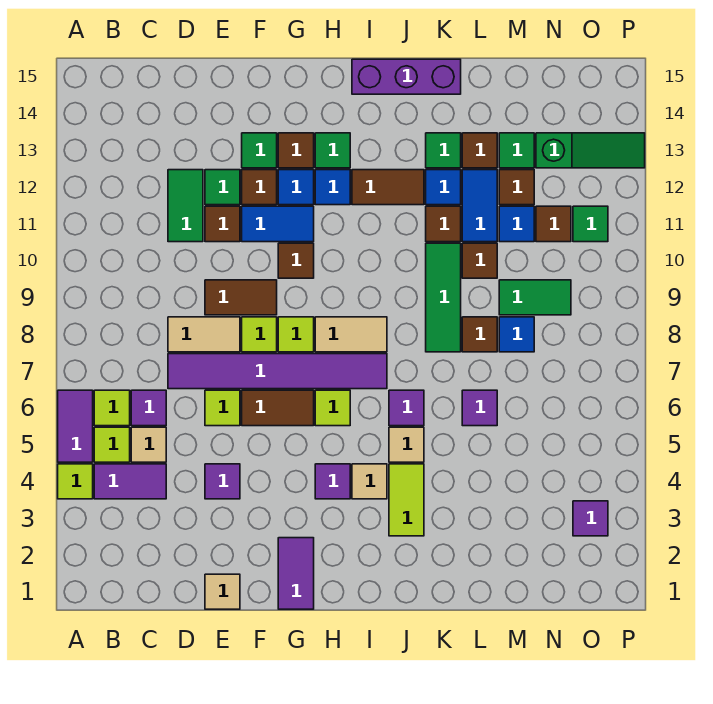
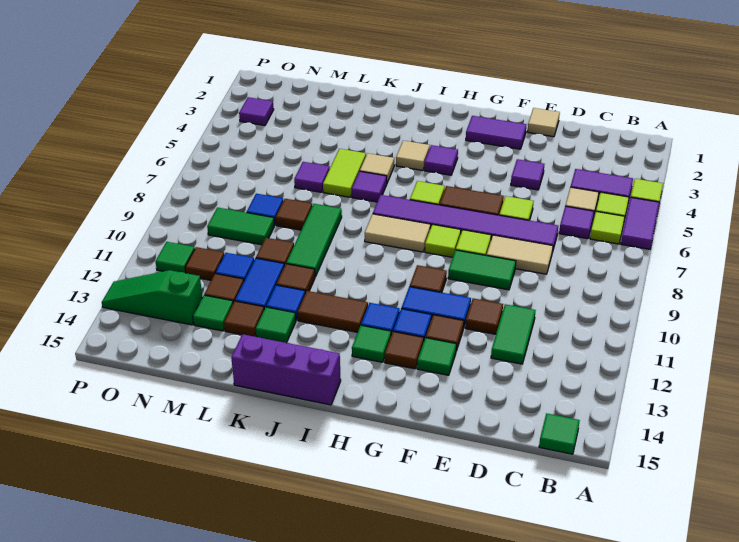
brown 1x2 tile [205,280,277,315] -> green 1x2 tile [448,250,516,290]
green 1x1 tile [205,170,240,205] -> green 1x1 tile moved to [539,413,580,454]
purple 1x2 tile [278,538,314,609] -> purple 1x2 tile turned to [466,116,526,149]
lime 1x2 tile [389,464,424,536] -> lime 1x2 tile moved to [323,149,366,197]

